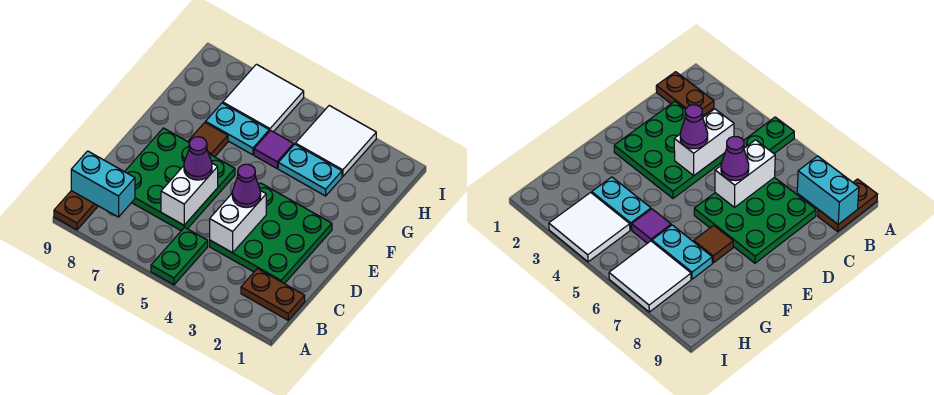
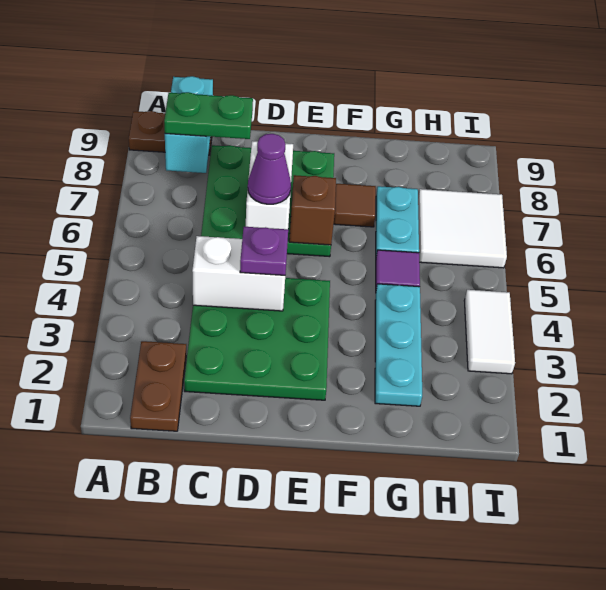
green 1x2 plate [151,227,208,285] -> green 1x2 plate moved to [164,92,253,139]
white 1x2 brick [161,163,218,225] -> white 1x2 brick turned to [246,141,293,229]
purple 1x1 cone [232,164,261,208] -> purple 1x1 plate [240,227,288,275]
none -> brown 1x1 brick [289,175,336,245]
cyan 1x2 plate [278,144,342,196] -> cyan 1x3 plate [375,284,422,406]
white 2x2 tile [296,106,376,177] -> white 1x2 tile [464,290,515,374]

